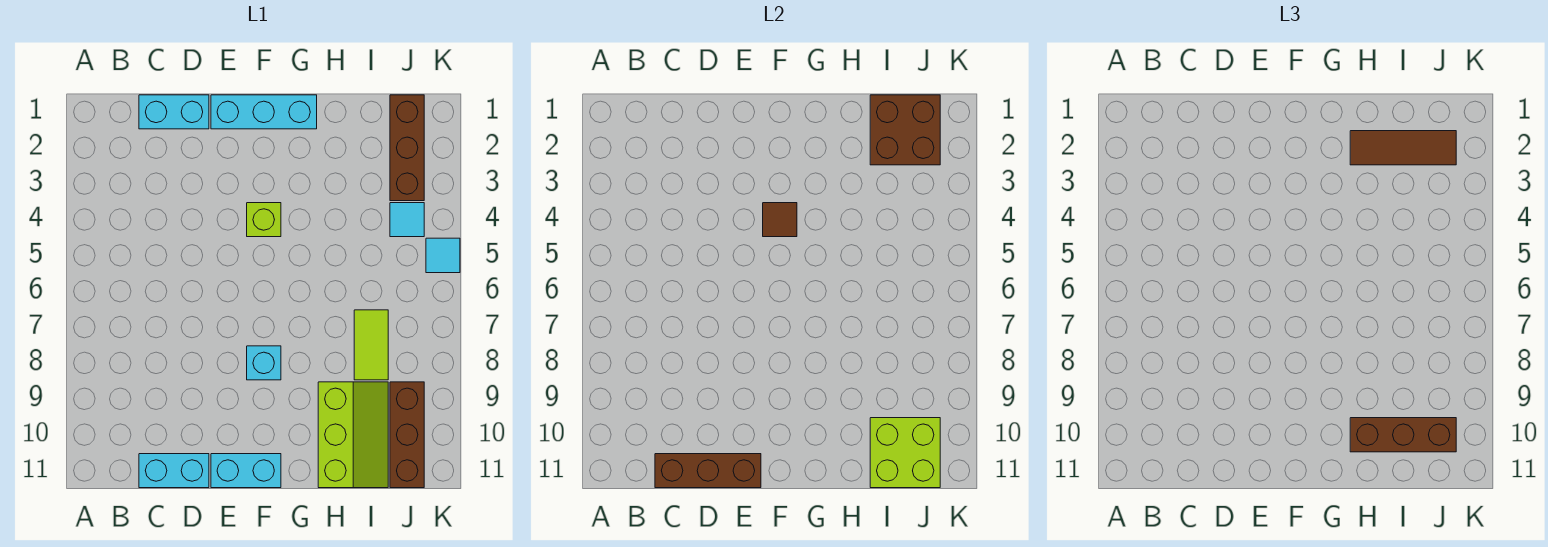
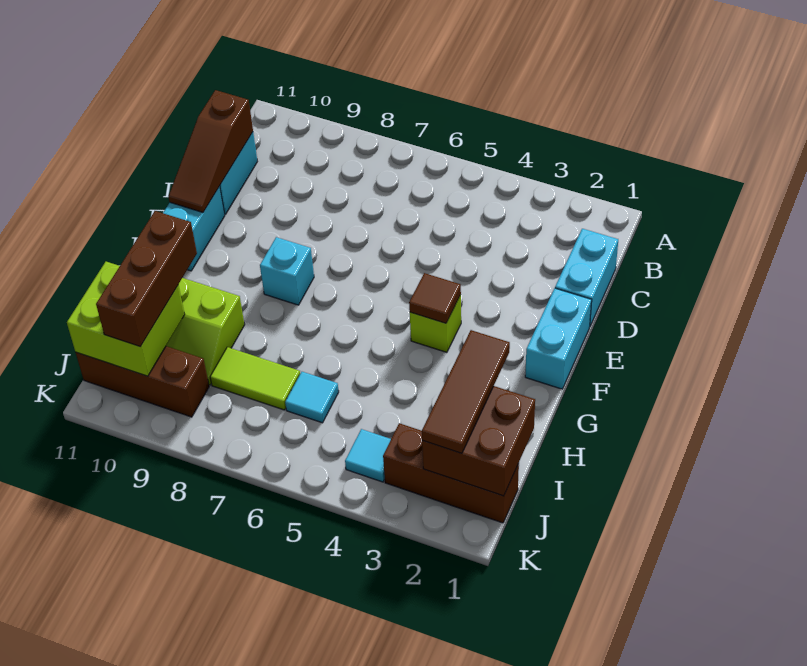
brown 1x3 brick [655,454,761,488] -> brown 1x3 slope [169,90,253,212]
cyan 1x3 brick [211,95,317,129] -> cyan 1x2 brick [525,288,592,389]
cyan 1x1 tile [426,238,460,273] -> cyan 1x1 tile moved to [285,372,339,423]

